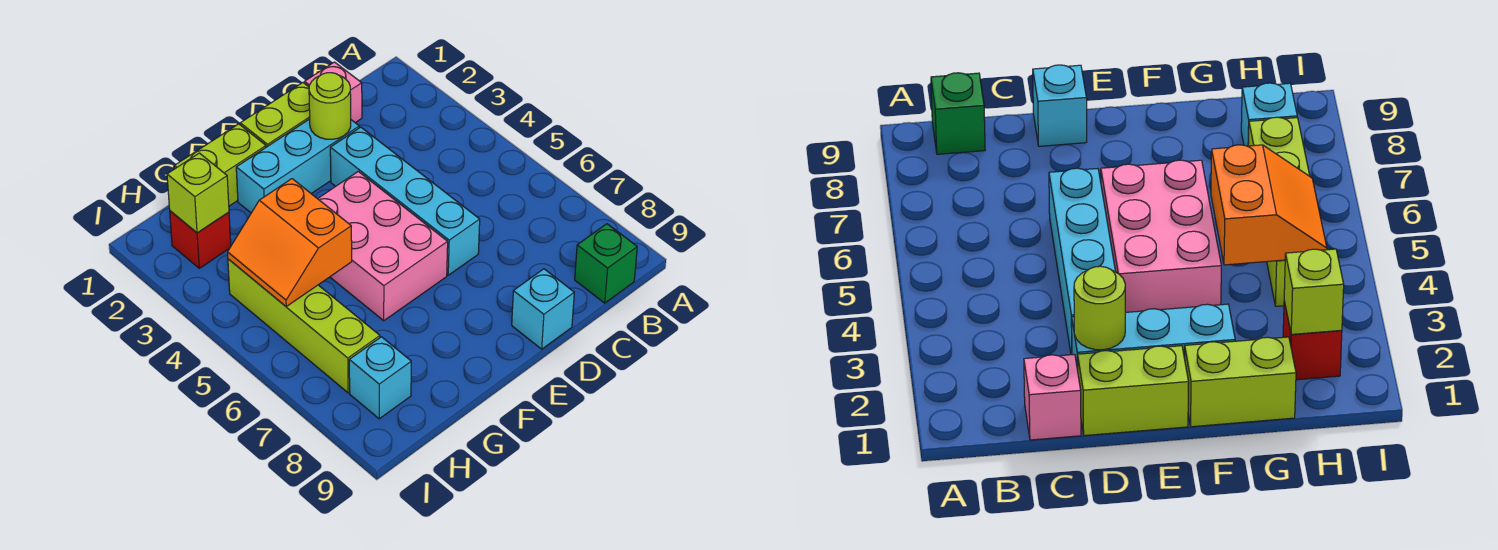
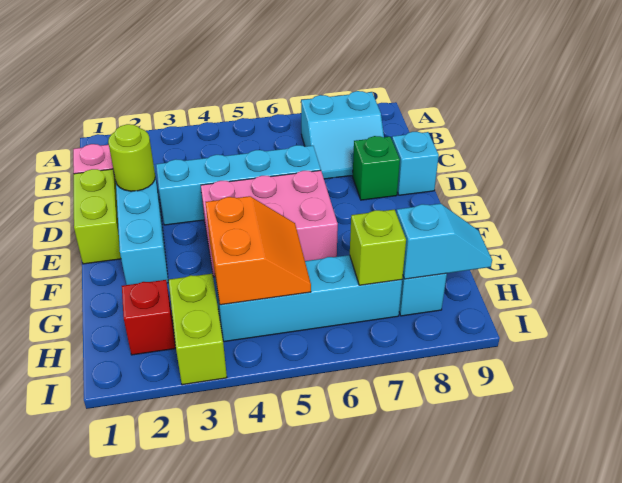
none -> cyan 2x2 slope [301,91,384,179]
green 1x1 brick [575,224,637,303] -> green 1x1 brick moved to [353,136,400,200]
lime 1x2 brick [175,124,266,206] -> lime 1x2 brick moved to [169,274,227,385]
orange 2x2 slope [228,179,352,306] -> orange 2x2 slope turned to [206,196,311,305]
lime 1x1 brick [167,153,229,233] -> lime 1x1 brick moved to [350,209,406,285]
lime 1x4 brick [228,259,380,393] -> cyan 1x4 brick [215,255,402,342]
none -> cyan 1x2 slope [396,204,492,279]

